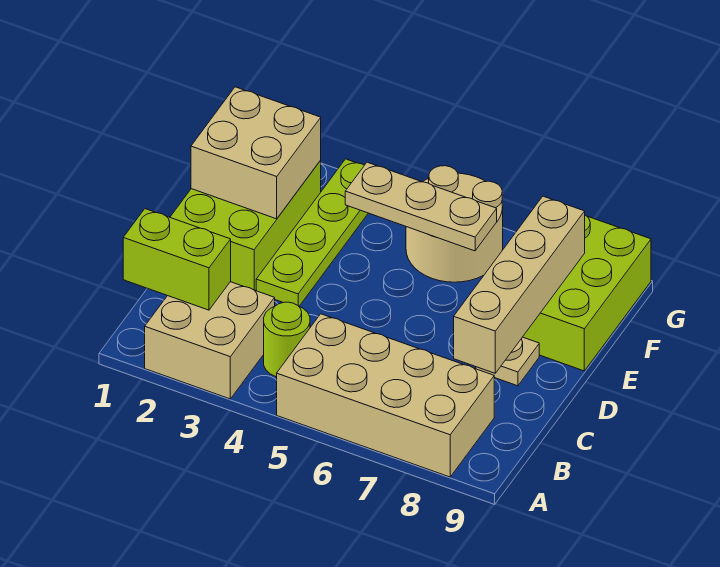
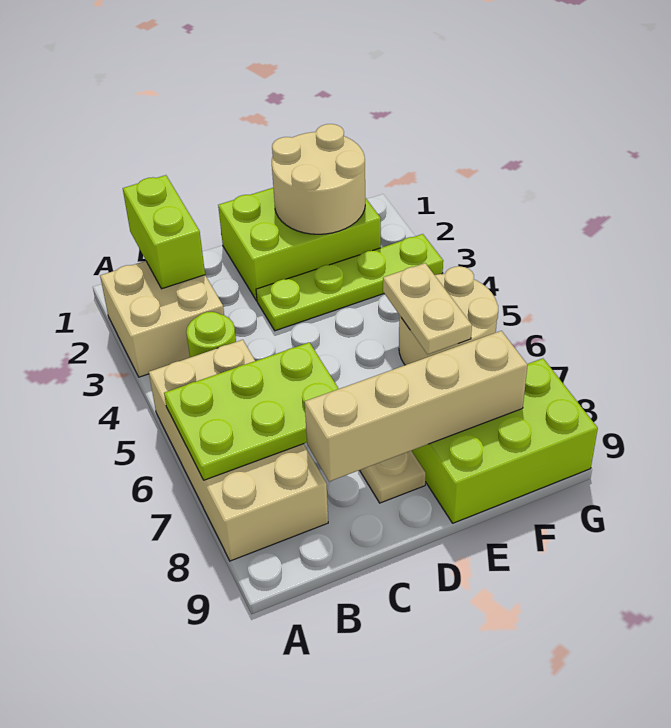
none -> lime 2x3 plate [164,342,339,480]
tan 2x2 brick [191,87,321,219] -> tan 2x2 round brick [272,124,365,234]
tan 1x3 plate [345,162,497,251] -> tan 1x2 plate [383,263,472,354]

